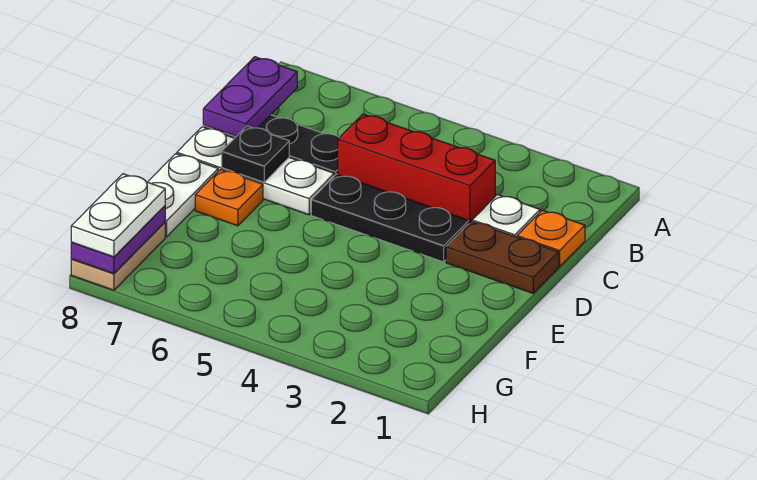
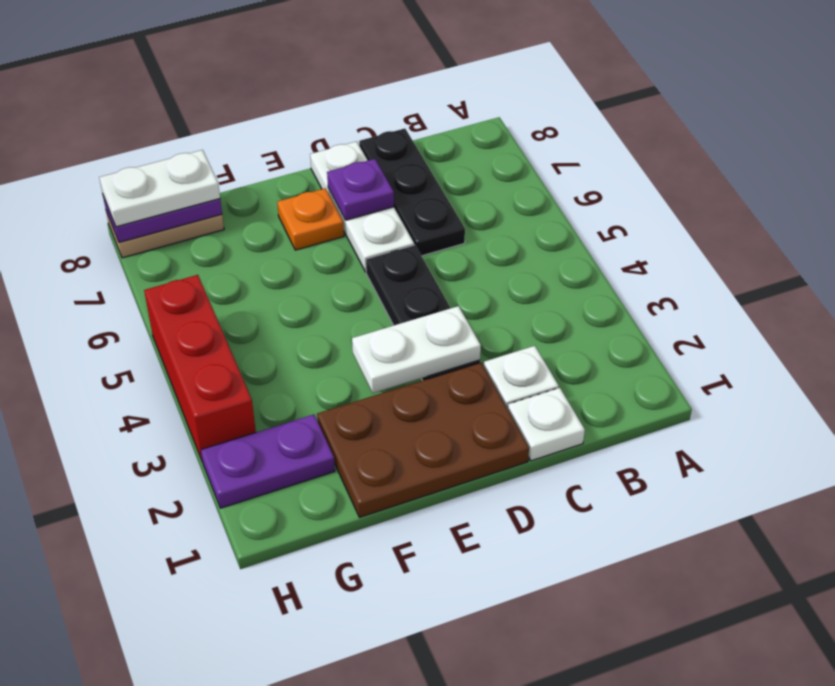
purple 1x2 plate [203,57,297,136] -> purple 1x2 plate moved to [201,415,335,508]
orange 1x1 plate [517,210,585,267] -> white 1x1 plate [508,388,585,461]
red 1x3 brick [338,114,495,223] -> red 1x3 brick moved to [144,275,256,462]
brown 1x2 plate [446,221,559,293] -> brown 2x3 plate [317,363,529,518]
black 1x1 plate [222,126,289,182] -> purple 1x1 plate [327,159,394,220]
white 1x2 plate [148,154,218,237] -> white 1x2 plate moved to [352,306,481,393]

